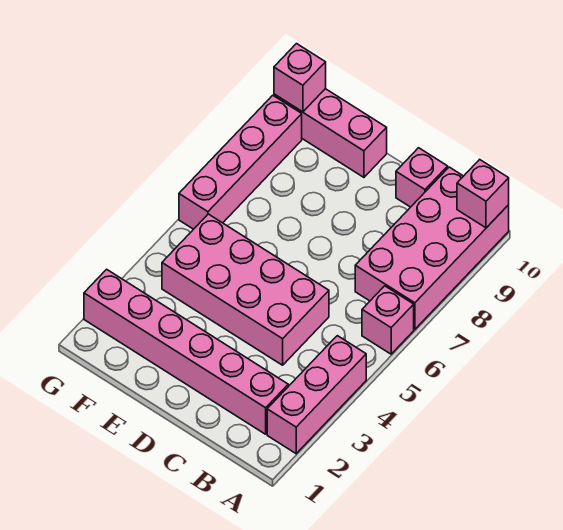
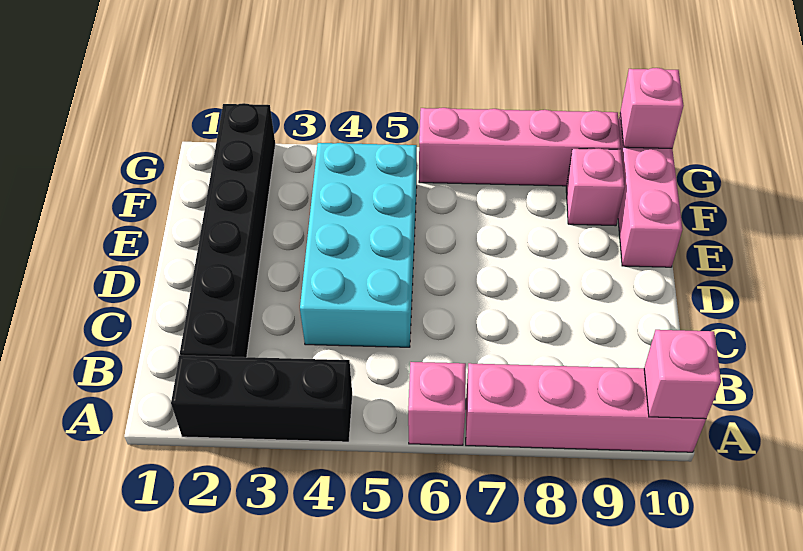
pink 1x3 brick [267,336,366,454] -> black 1x3 brick [171,355,352,442]
pink 2x4 brick [355,167,509,329] -> pink 1x4 brick [466,363,706,452]
pink 1x6 brick [84,269,288,434] -> black 1x6 brick [180,103,275,357]
pink 2x4 brick [162,214,329,365] -> cyan 2x4 brick [300,143,417,347]
pink 1x1 brick [396,148,448,207] -> pink 1x1 brick moved to [566,149,625,226]

